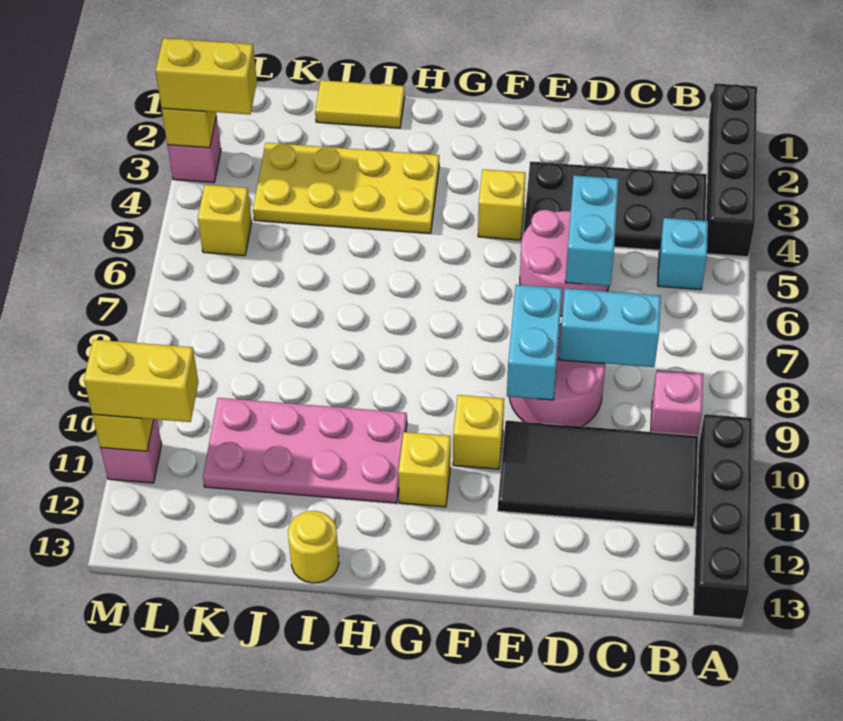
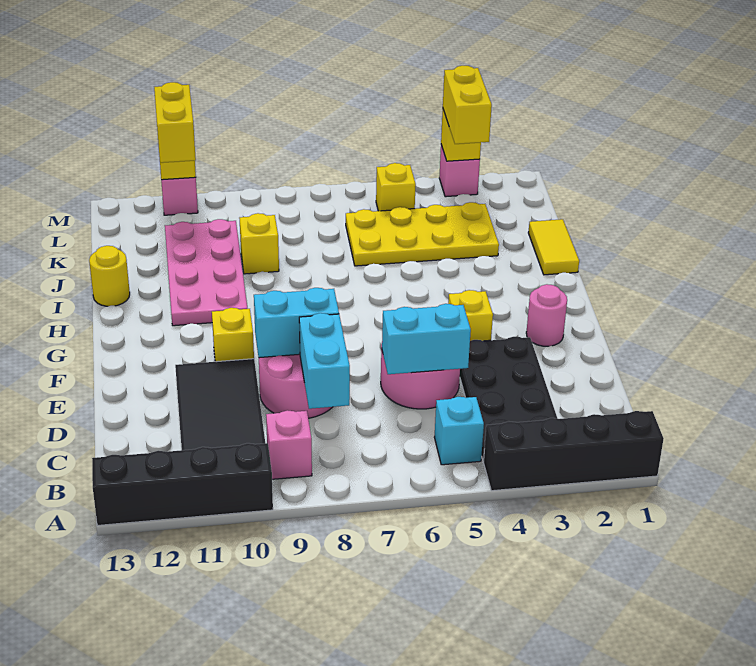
none -> pink 1x1 round brick [526,284,567,346]
yellow 1x1 brick [398,432,451,507] -> yellow 1x1 brick moved to [240,213,279,274]
yellow 2x4 plate [253,143,439,233] -> yellow 2x4 plate turned to [346,202,499,266]

